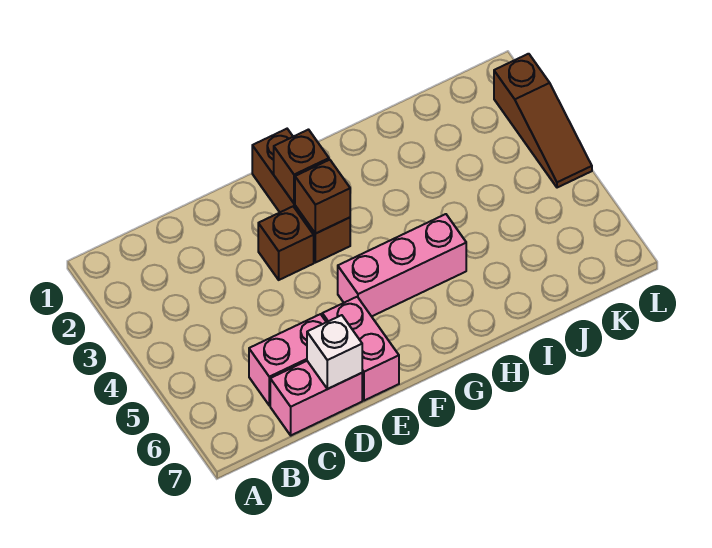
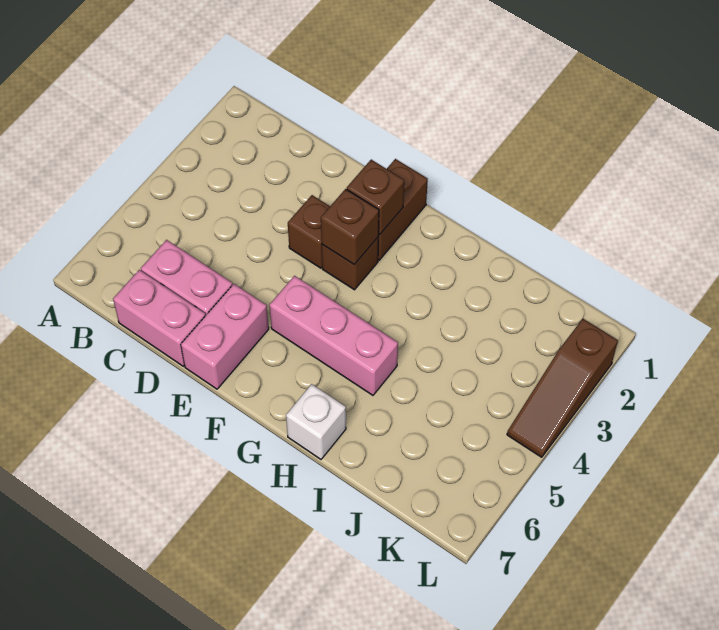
white 1x1 brick [307,315,362,389] -> white 1x1 brick moved to [286,384,346,459]

